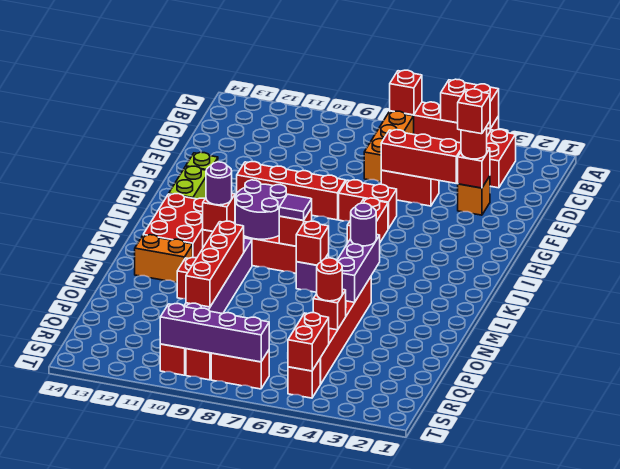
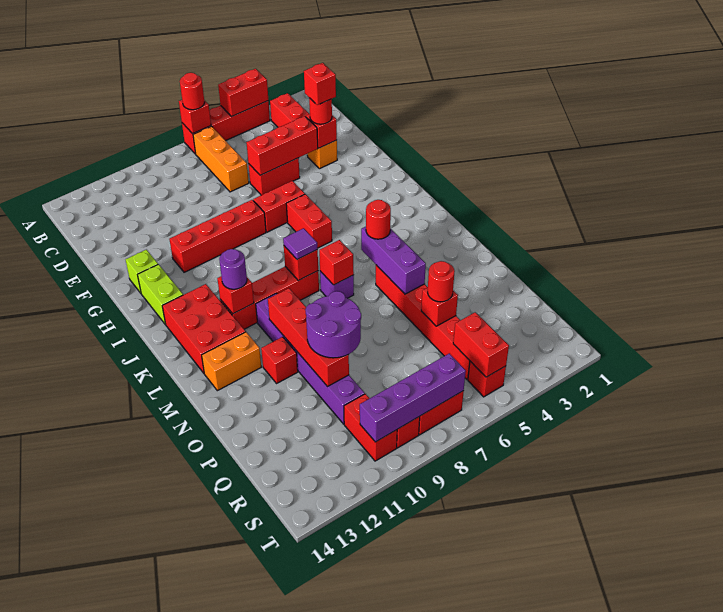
none -> red 1x1 round brick [180,73,205,110]
purple 2x2 round brick [235,180,287,239] -> purple 2x2 round brick moved to [306,291,361,358]
purple 1x1 round brick [351,203,376,246] -> red 1x1 round brick [366,200,391,239]

